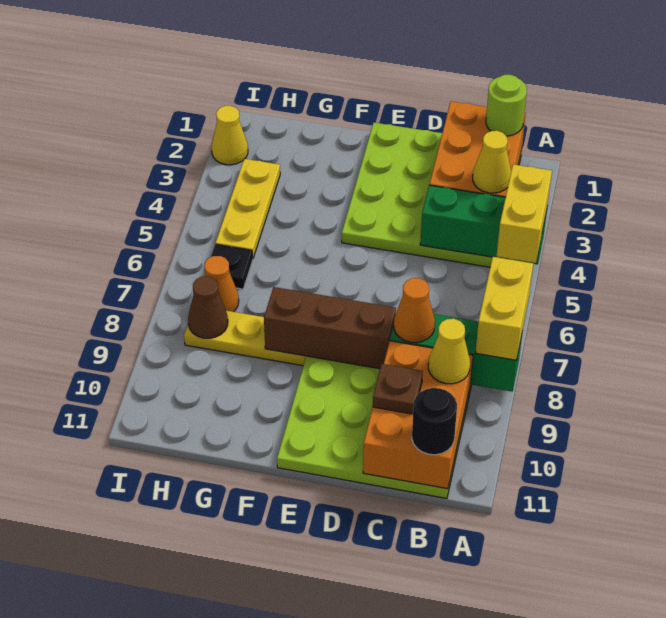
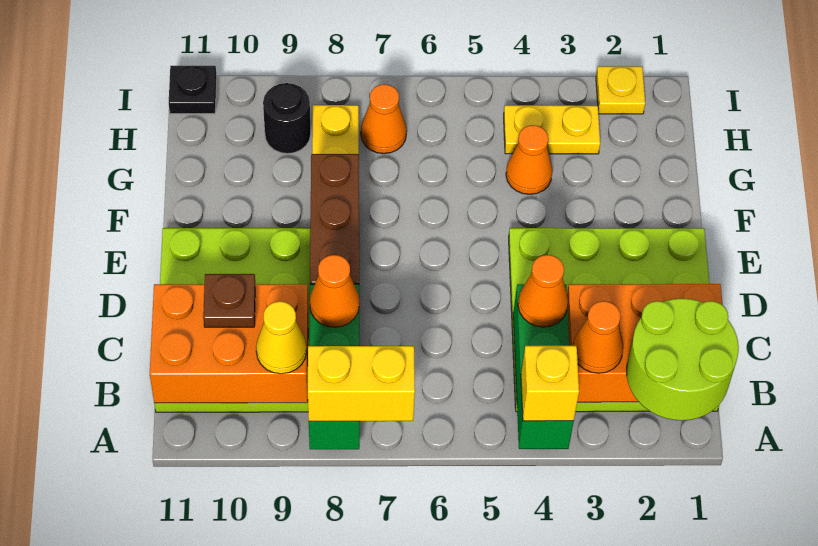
yellow 1x2 brick [497,164,552,263] -> yellow 1x1 brick [521,346,579,421]
lime 1x1 round brick [486,75,527,136] -> lime 2x2 round brick [627,299,739,421]
yellow 1x1 cone [473,131,511,193] -> orange 1x1 cone [573,301,623,373]
black 1x1 round brick [412,388,457,455] -> black 1x1 round brick moved to [263,83,311,154]
none -> orange 1x1 cone [518,255,568,327]
none -> orange 1x1 cone [506,125,552,194]
yellow 1x3 plate [215,159,280,258] -> yellow 1x2 plate [504,105,600,154]
black 1x1 plate [211,244,253,289] -> black 1x1 plate moved to [169,66,217,114]
brown 1x1 cone [188,276,228,338] -> none
yellow 1x1 cone [212,106,248,165] -> yellow 1x1 plate [596,66,645,114]

